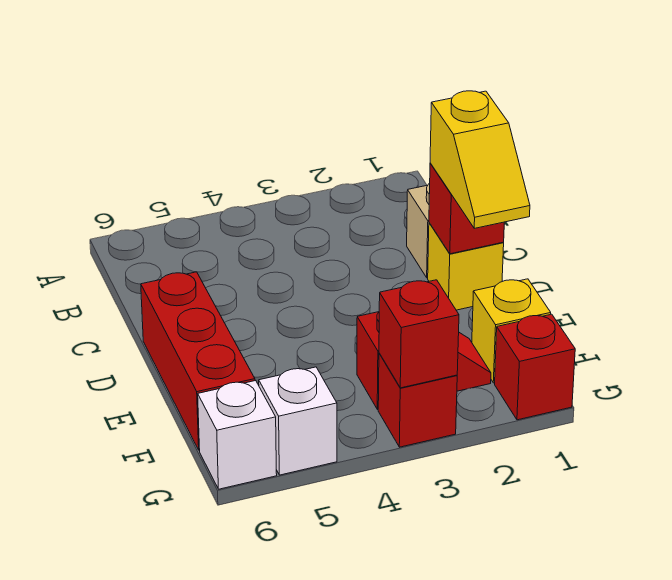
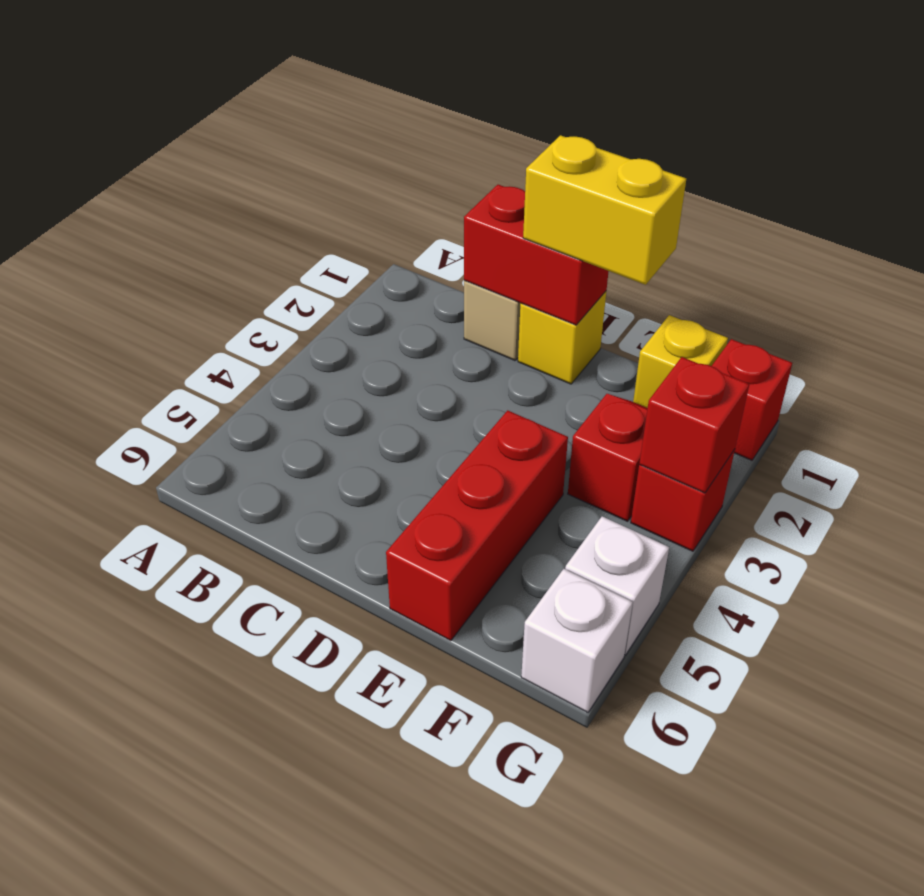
red 1x1 brick [429,163,504,254] -> red 1x2 brick [464,185,609,325]
yellow 1x2 slope [430,91,530,228] -> yellow 1x2 brick [523,135,686,285]
red 1x3 brick [141,272,255,450] -> red 1x3 brick turned to [386,410,568,641]

